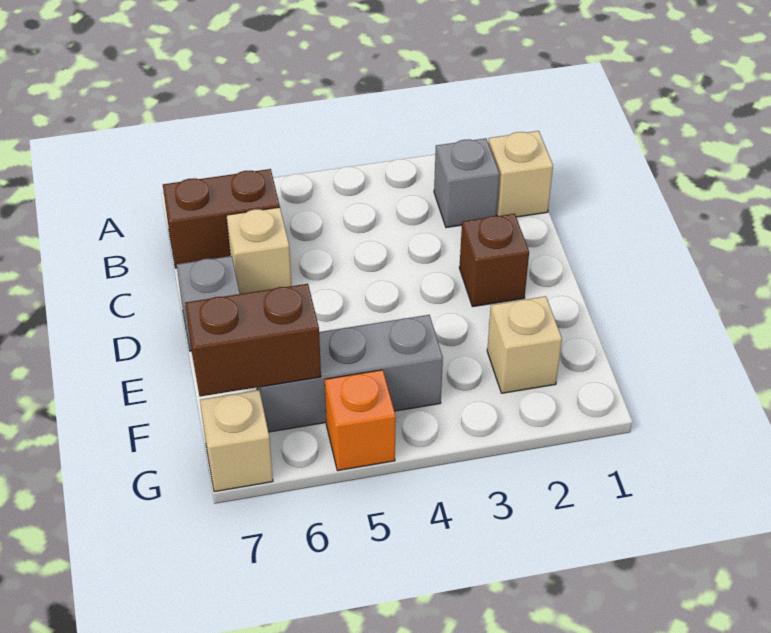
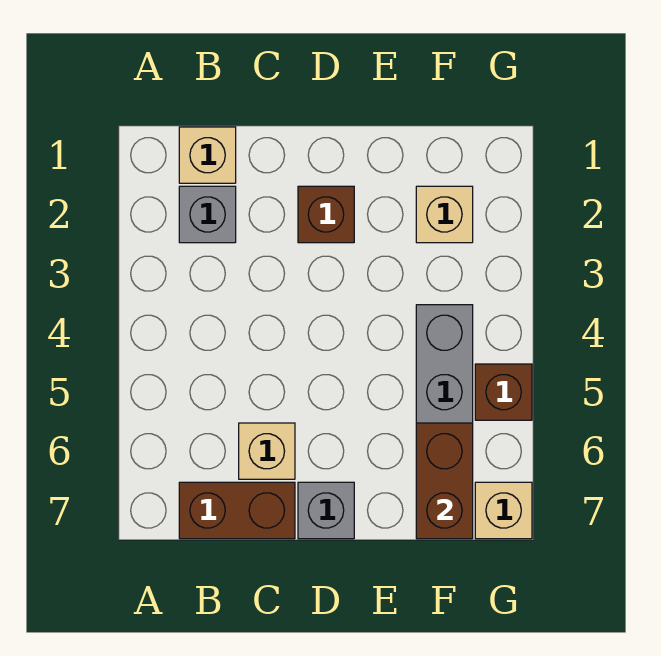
brown 1x2 brick [163,169,280,268] -> brown 1x2 brick turned to [179,482,295,539]
orange 1x1 brick [325,370,396,471] -> brown 1x1 brick [475,364,532,420]

